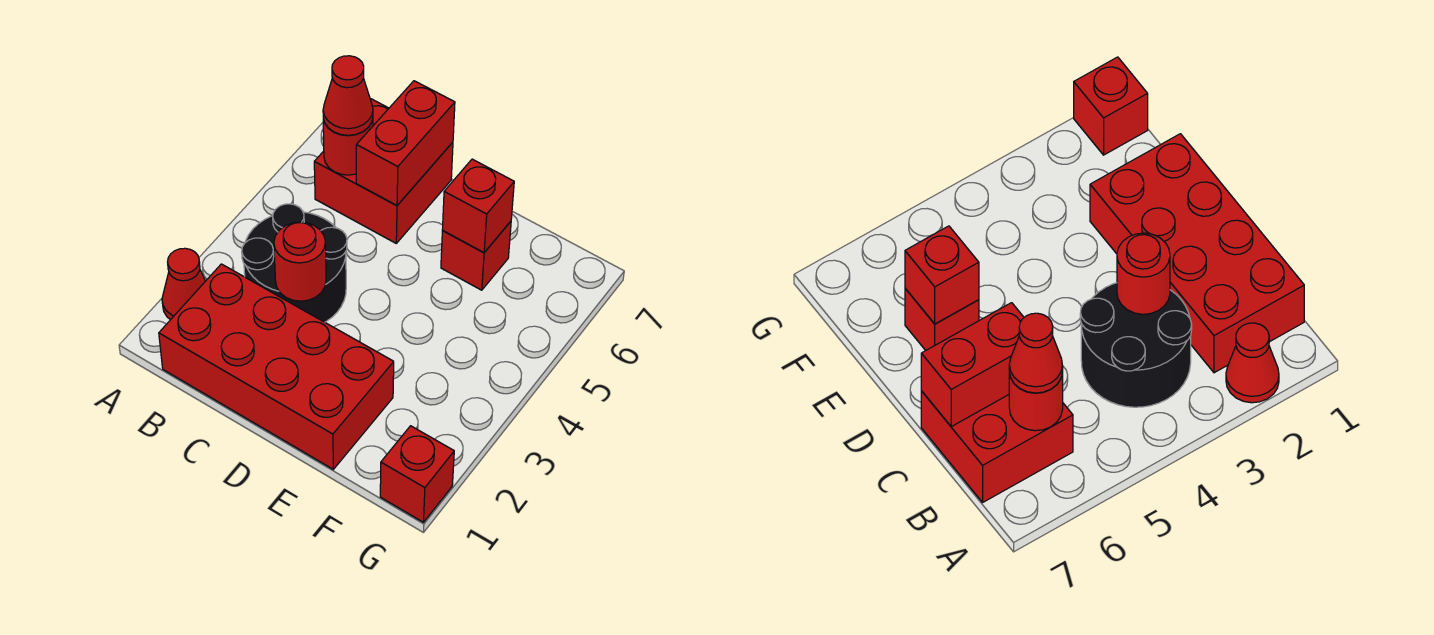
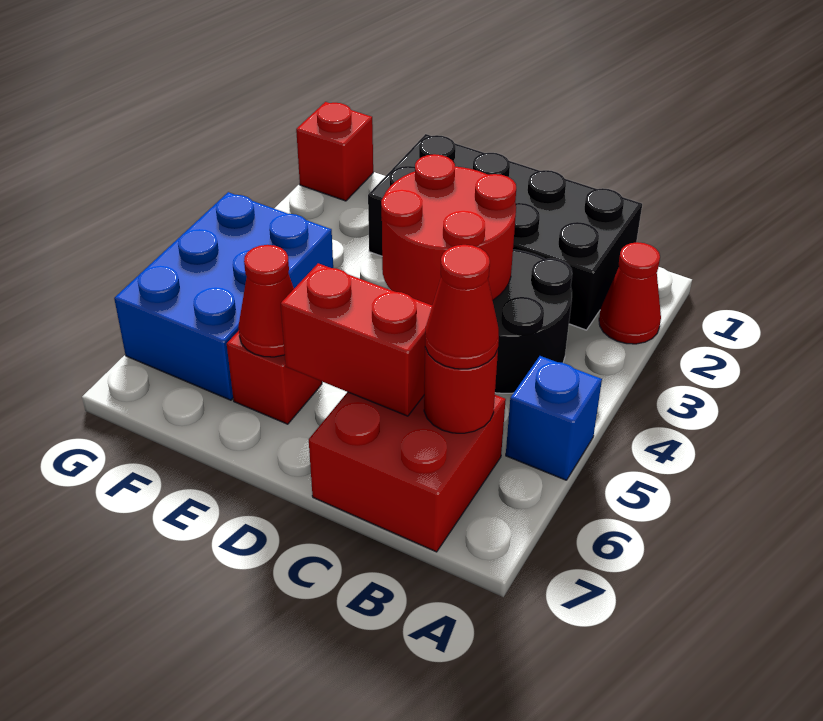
none -> blue 1x1 brick [506,356,602,480]
red 2x4 brick [159,264,394,469] -> black 2x4 brick [368,134,642,330]
red 1x1 round brick [274,222,326,301] -> red 2x2 round brick [381,154,516,305]
red 1x2 brick [356,81,455,206] -> red 1x2 brick turned to [281,263,432,416]
red 1x1 brick [442,159,514,252] -> red 1x1 cone [238,245,294,357]
none -> blue 2x3 brick [114,192,333,400]

